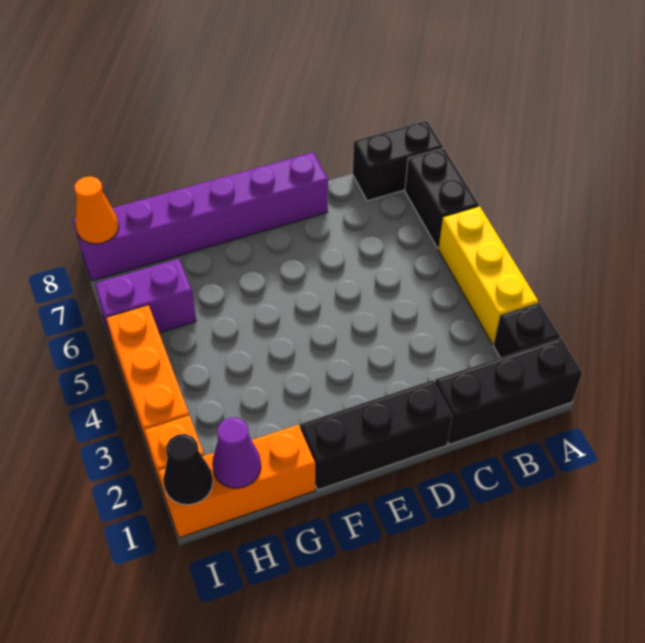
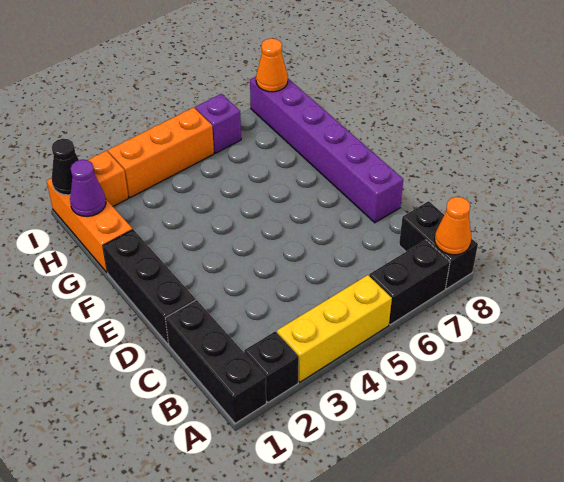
none -> orange 1x1 cone [435,197,471,255]
purple 1x2 brick [95,259,196,341] -> purple 1x1 brick [195,94,241,153]

